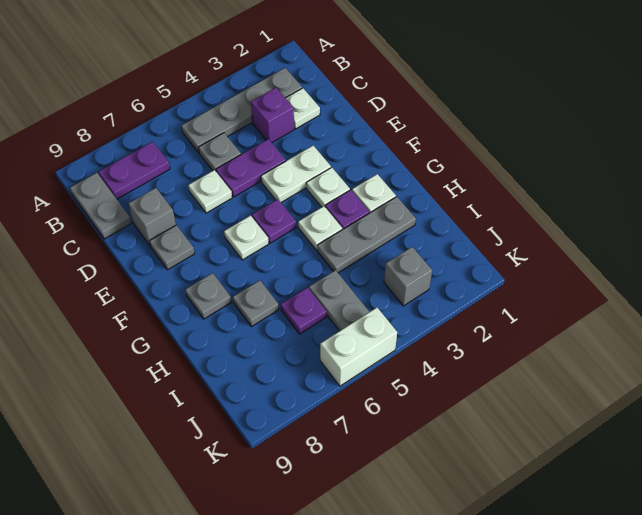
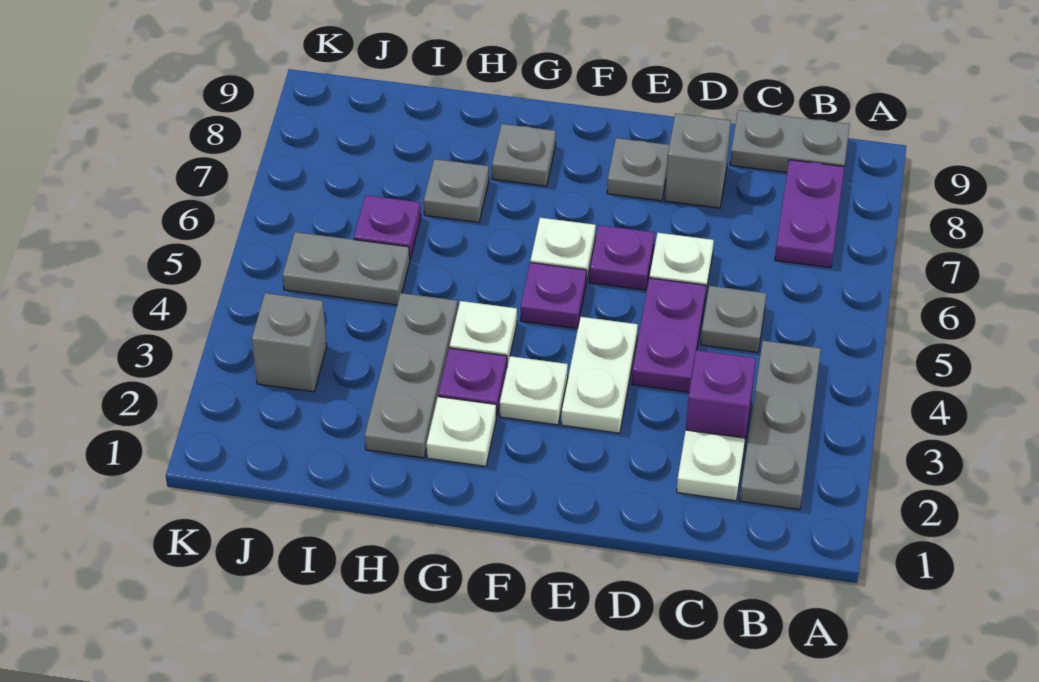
grey 1x4 plate [181,68,302,153] -> grey 1x3 plate [740,341,821,510]
none -> purple 1x1 plate [589,225,655,290]
white 1x2 brick [320,308,397,386] -> none

